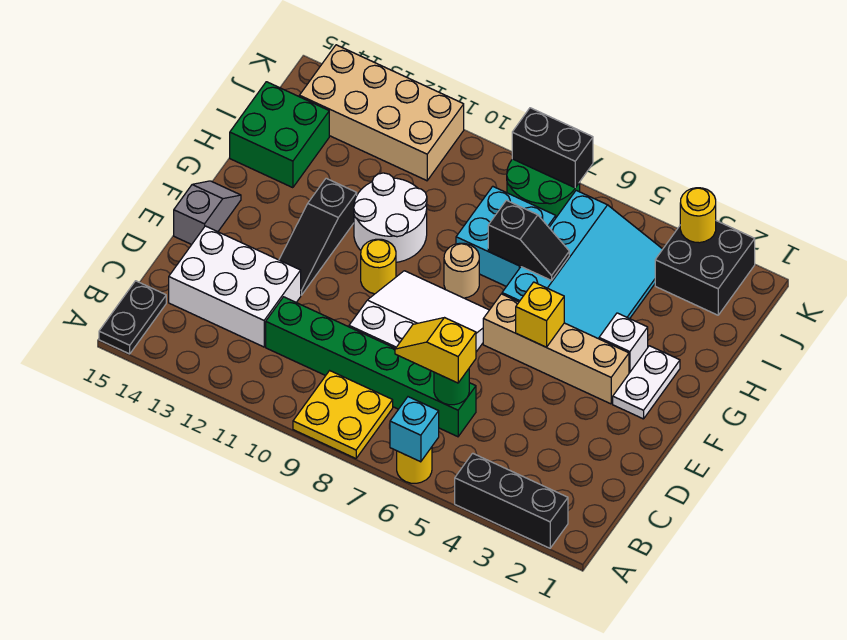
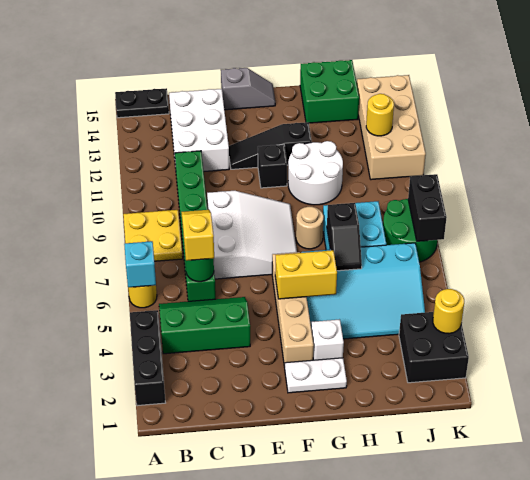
none -> green 2x3 slope [159,297,250,354]
yellow 1x1 brick [516,282,564,347] -> yellow 1x2 brick [275,250,337,299]
yellow 1x1 round brick [361,239,396,294] -> yellow 1x1 round brick moved to [366,94,394,136]
none -> black 1x1 brick [258,145,287,188]

